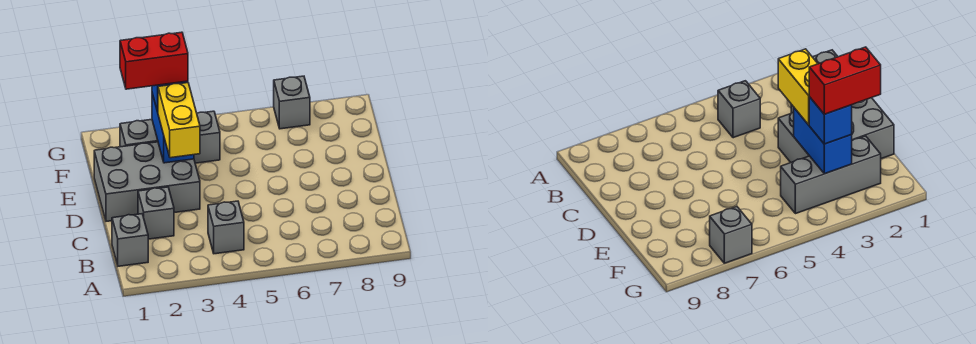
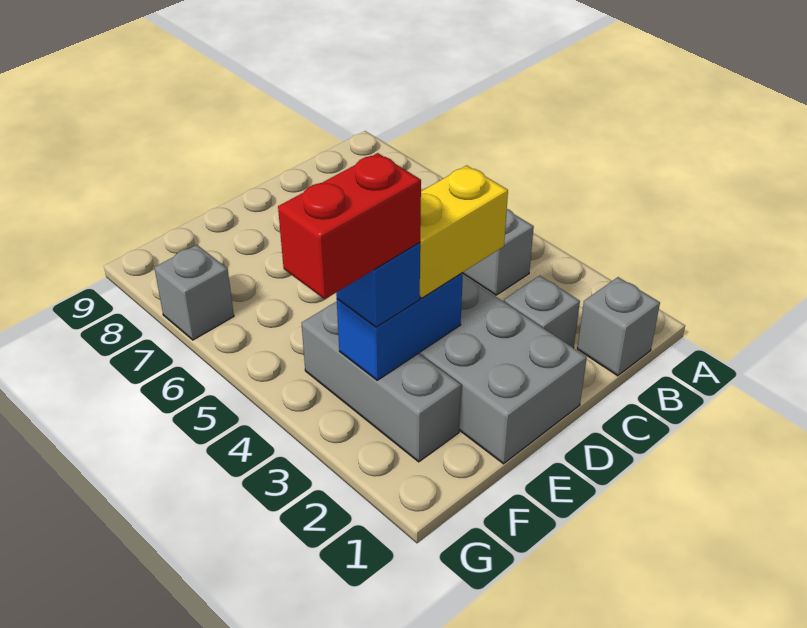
red 1x2 brick [120,32,188,89] -> red 1x2 brick turned to [278,153,421,299]

